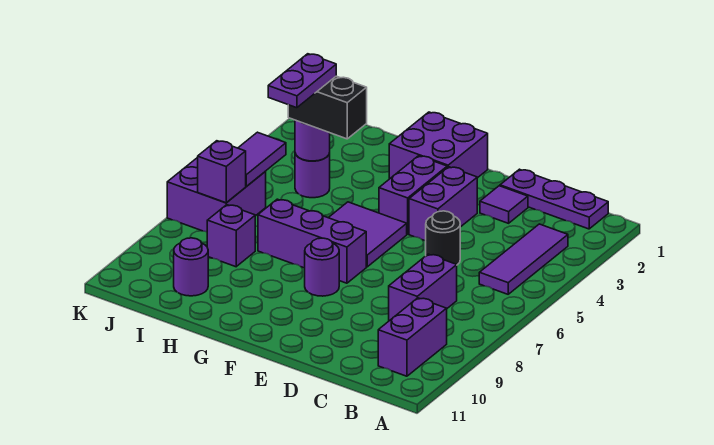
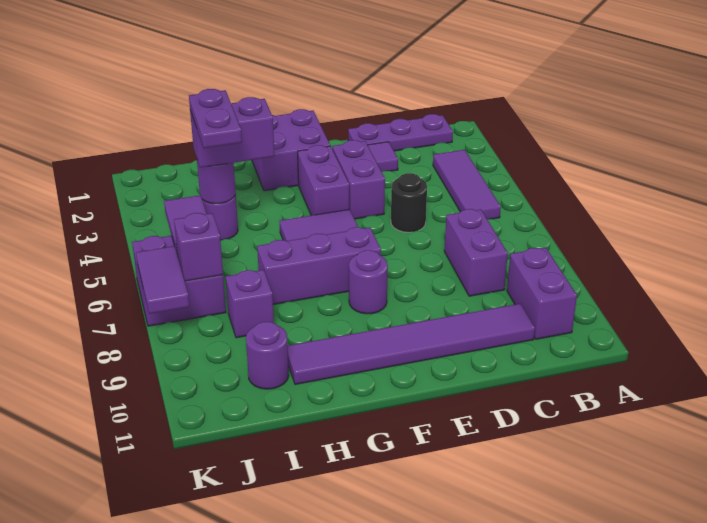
none -> purple 1x6 tile [288,304,535,385]
black 1x2 brick [288,76,367,139] -> purple 1x2 brick [190,97,274,168]
none -> purple 1x2 tile [136,246,189,314]

